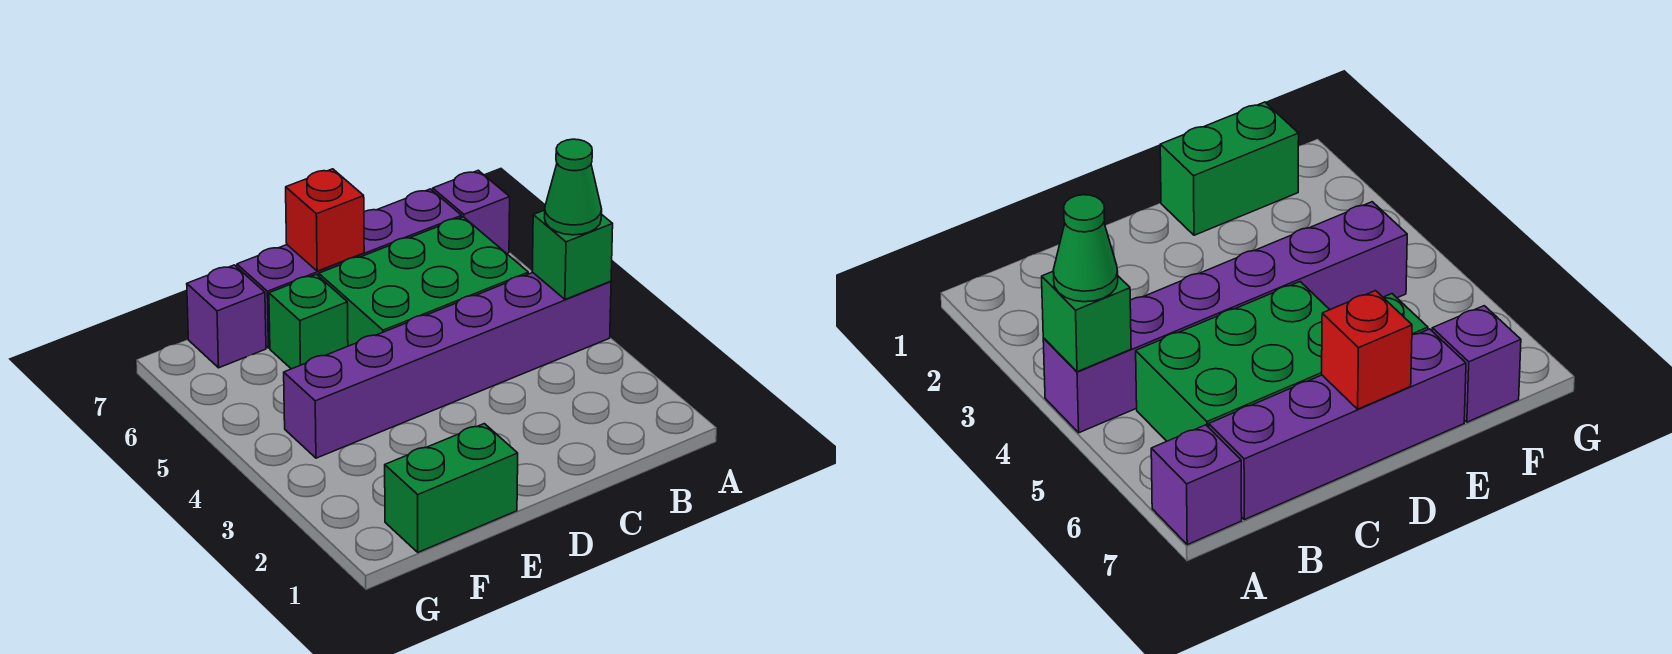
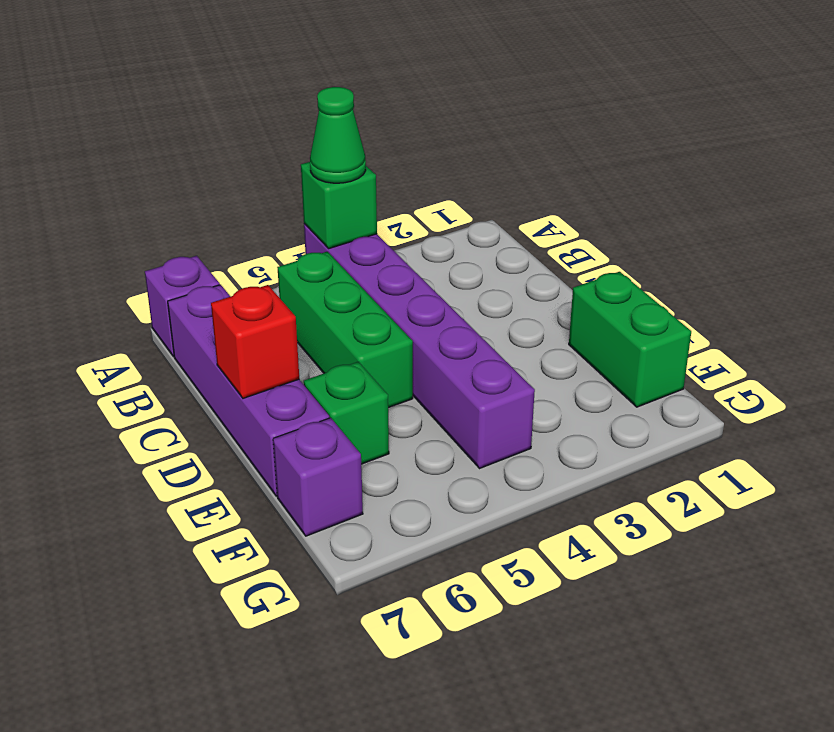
green 2x3 brick [319,217,528,346] -> green 1x3 brick [277,252,413,408]

